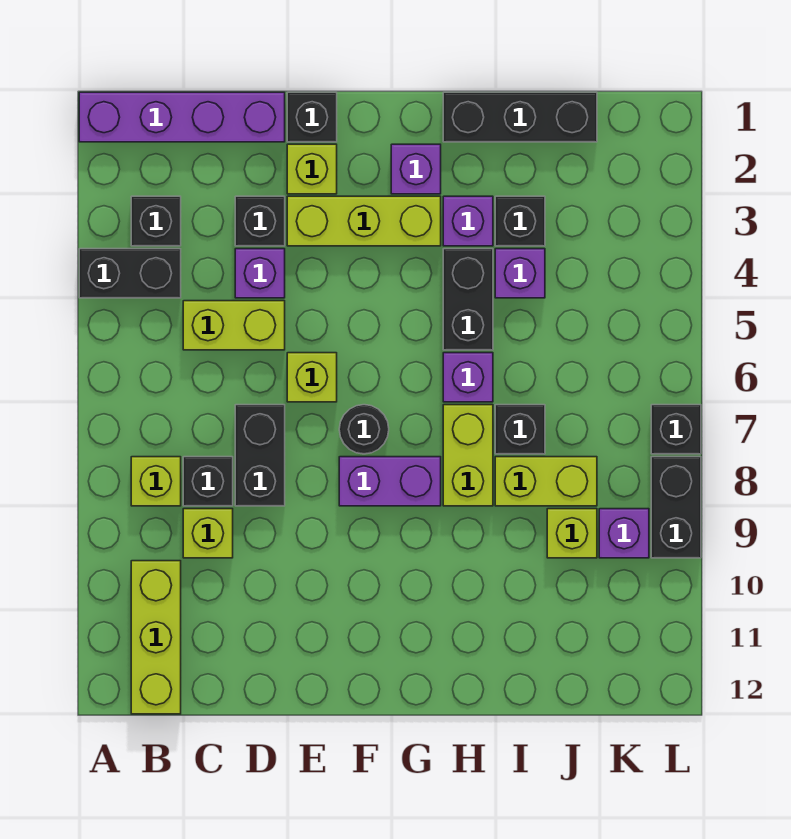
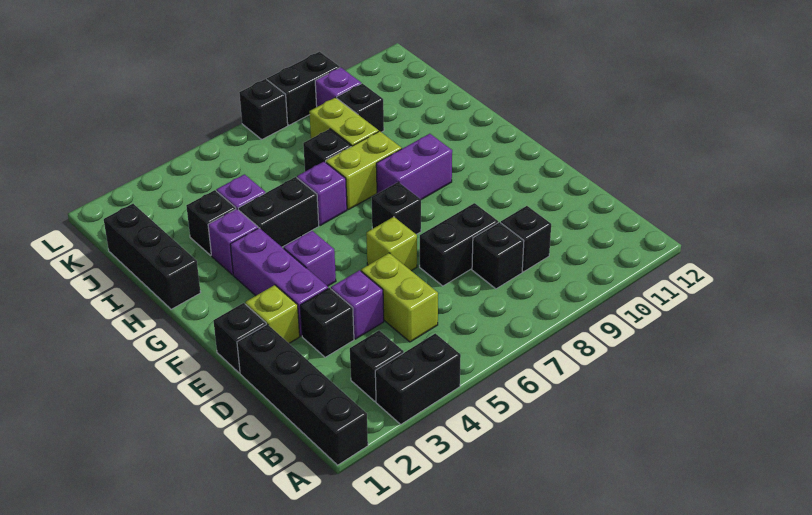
purple 1x4 brick [79,92,285,142] -> black 1x4 brick [237,324,368,465]
black 1x2 brick [79,249,181,298] -> black 1x2 brick turned to [375,333,461,424]
lime 1x1 brick [131,457,181,506] -> none
lime 1x3 brick [131,561,181,714] -> none
lime 1x1 brick [183,509,233,558] -> black 1x1 brick [501,206,551,272]
lime 1x3 brick [287,196,441,246] -> purple 1x3 brick [230,228,328,336]
black 1x1 round brick [339,405,389,454] -> black 1x1 brick [372,182,421,234]
purple 1x2 brick [339,457,441,506] -> purple 1x2 brick turned to [376,134,452,200]
purple 1x1 brick [391,144,441,194] -> purple 1x1 brick moved to [284,231,336,286]
lime 1x1 brick [547,509,597,558] -> black 1x1 brick [337,83,384,132]

